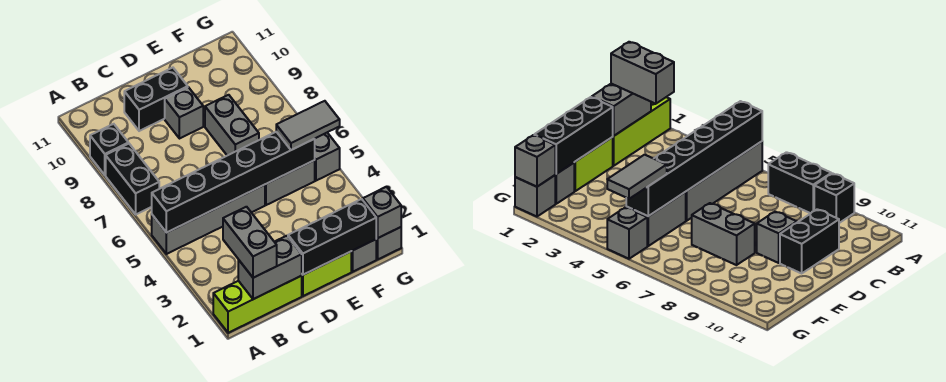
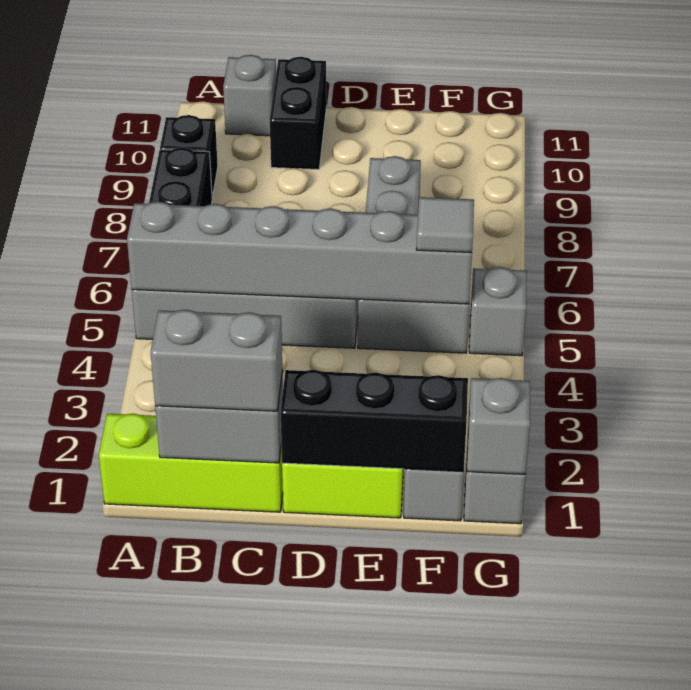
black 1x6 brick [152,132,315,233] -> grey 1x6 brick [127,202,472,304]
grey 1x2 brick [223,207,277,278] -> grey 1x2 brick turned to [151,310,283,411]
black 1x2 brick [124,68,188,131] -> black 1x2 brick turned to [270,57,326,170]
grey 1x1 brick [165,87,203,139] -> grey 1x1 brick moved to [223,55,276,136]
grey 1x2 tile [276,101,340,150] -> grey 1x1 tile [416,197,474,253]

